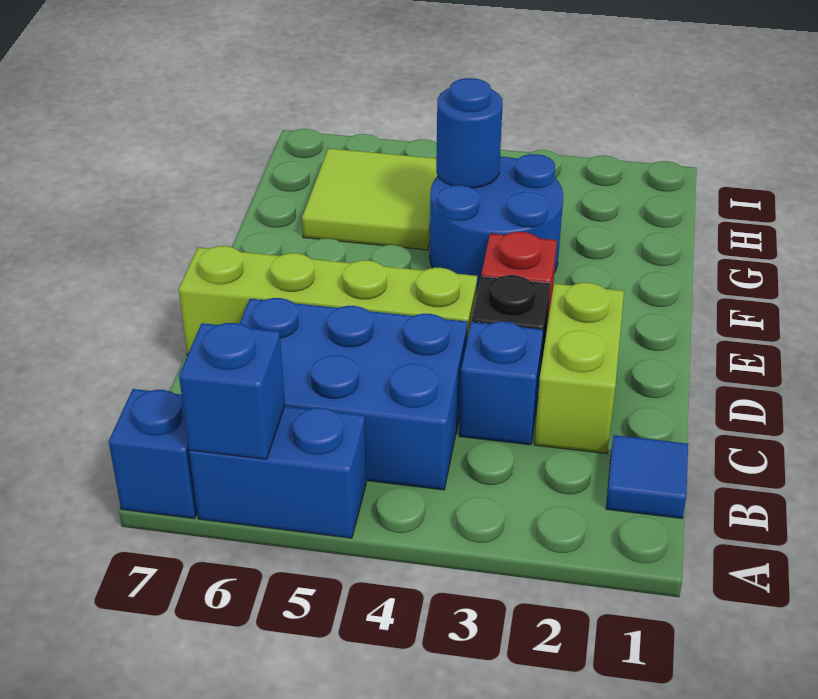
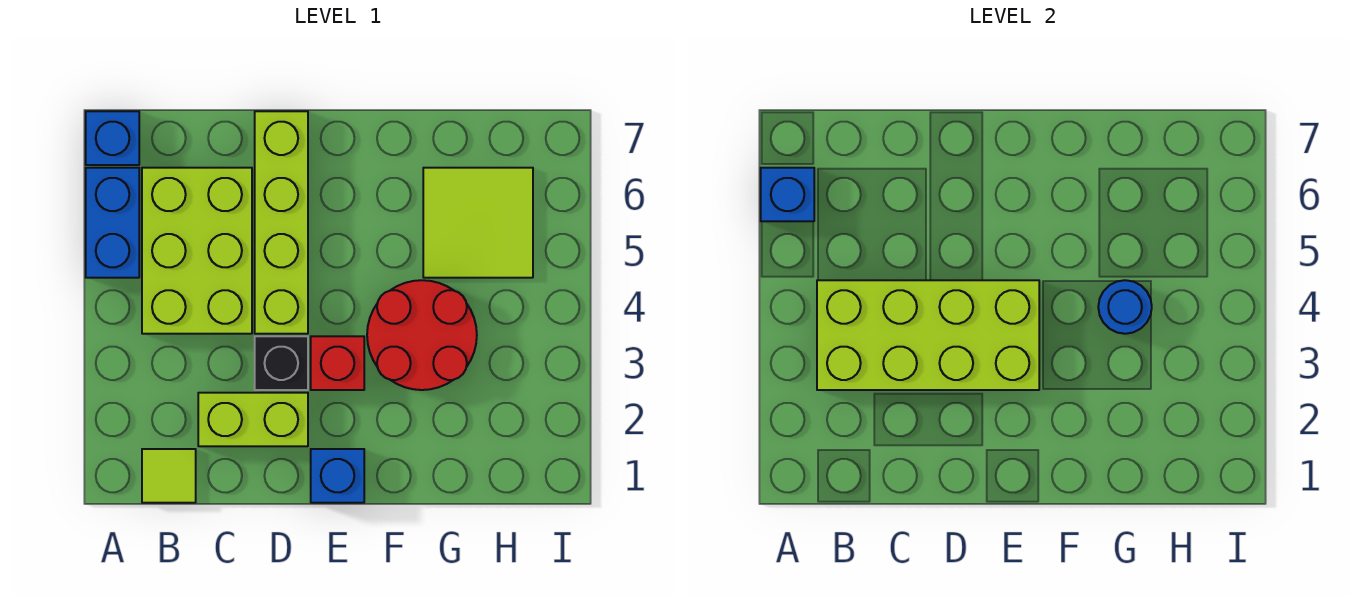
blue 1x1 tile [606,435,688,518] -> lime 1x1 tile [142,449,196,503]
none -> lime 2x4 brick [817,280,1039,390]
blue 2x3 brick [240,298,467,490] -> lime 2x3 brick [142,168,252,334]
blue 1x1 brick [459,322,543,445] -> blue 1x1 brick moved to [311,449,364,503]
blue 2x2 round brick [430,154,563,292] -> red 2x2 round brick [367,280,477,390]

